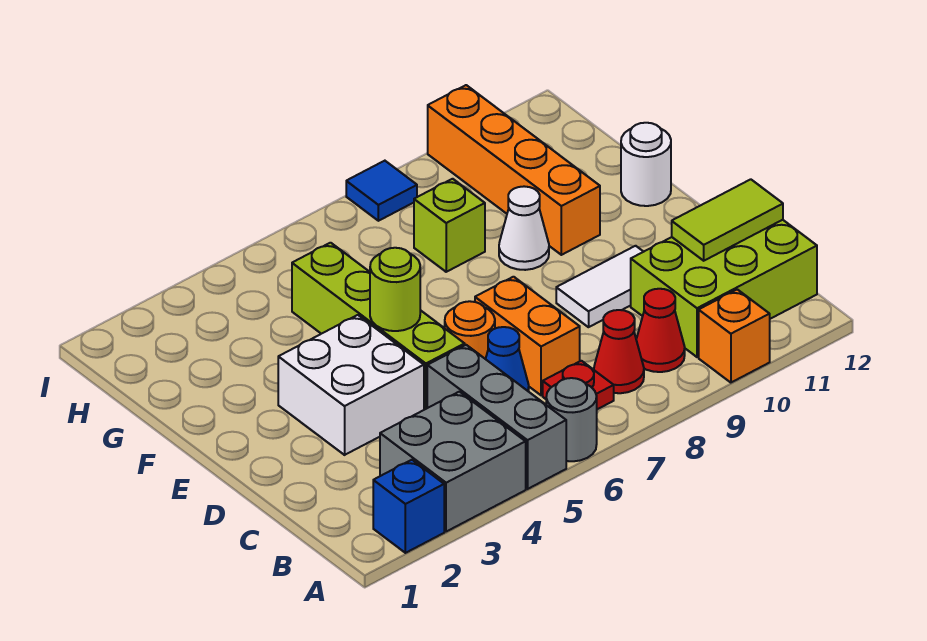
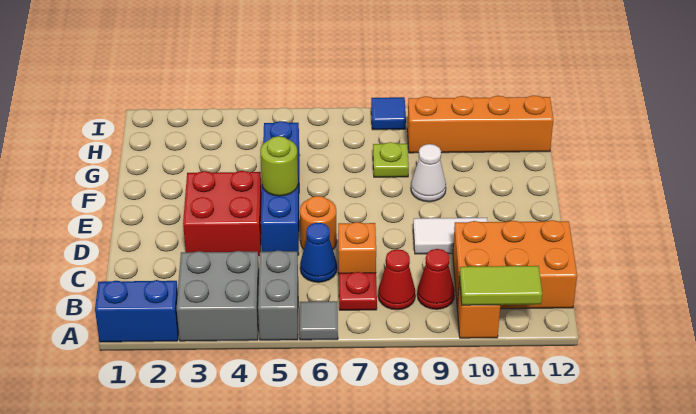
blue 1x1 brick [373,460,444,553] -> blue 1x2 brick [95,280,179,342]
grey 1x3 brick [427,345,566,489] -> grey 1x2 brick [258,250,298,340]
grey 1x1 round brick [546,378,597,461] -> grey 1x1 tile [300,301,338,340]
lime 2x3 brick [631,220,817,357] -> orange 2x3 brick [453,220,577,309]
orange 1x2 brick [475,277,580,395] -> orange 1x1 brick [338,222,376,273]
lime 1x2 tile [672,179,783,261] -> lime 1x2 tile moved to [459,266,542,305]
white 2x2 brick [278,315,424,455] -> red 2x2 brick [183,171,262,256]
lime 1x4 brick [292,243,465,410] -> blue 1x4 brick [261,121,299,255]
orange 1x4 brick [428,85,600,255] -> orange 1x4 brick turned to [407,95,553,153]
white 1x1 round brick [621,123,671,206] -> none
lime 1x1 brick [414,179,485,272] -> lime 1x1 plate [373,142,409,177]

